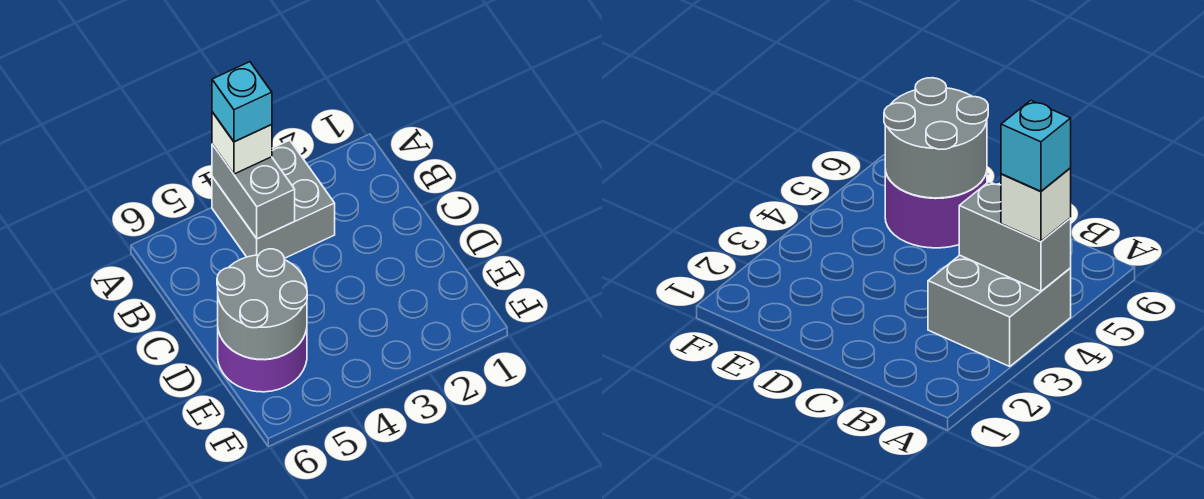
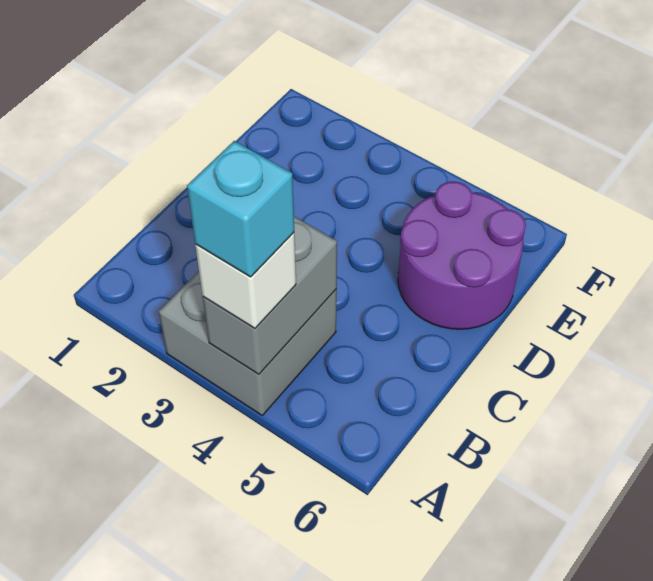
grey 2x2 round brick [217,249,307,360] -> none

